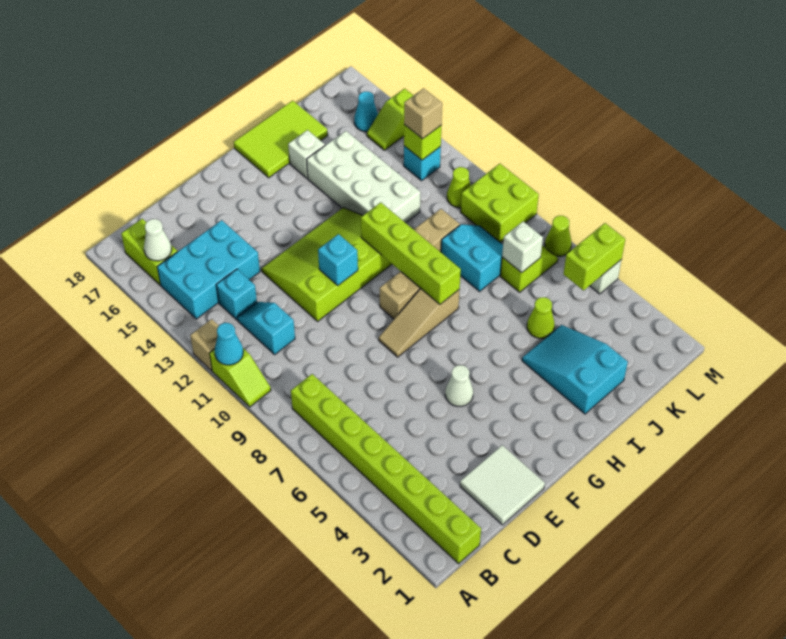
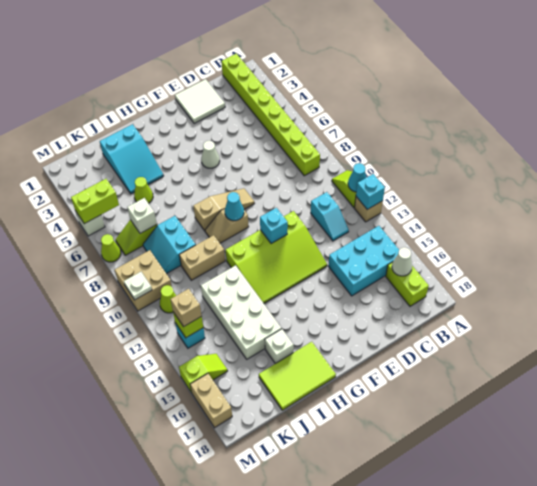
cyan 1x1 brick [216,269,257,320] -> cyan 1x1 brick moved to [356,174,385,209]
lime 1x4 brick [361,202,461,304] -> none
lime 2x2 brick [461,164,539,243] -> tan 2x2 brick [115,250,172,311]
cyan 1x1 cone [354,91,378,132] -> cyan 1x1 cone moved to [225,192,244,221]
none -> white 1x1 plate [124,272,152,300]
none -> tan 1x2 brick [190,374,232,428]

